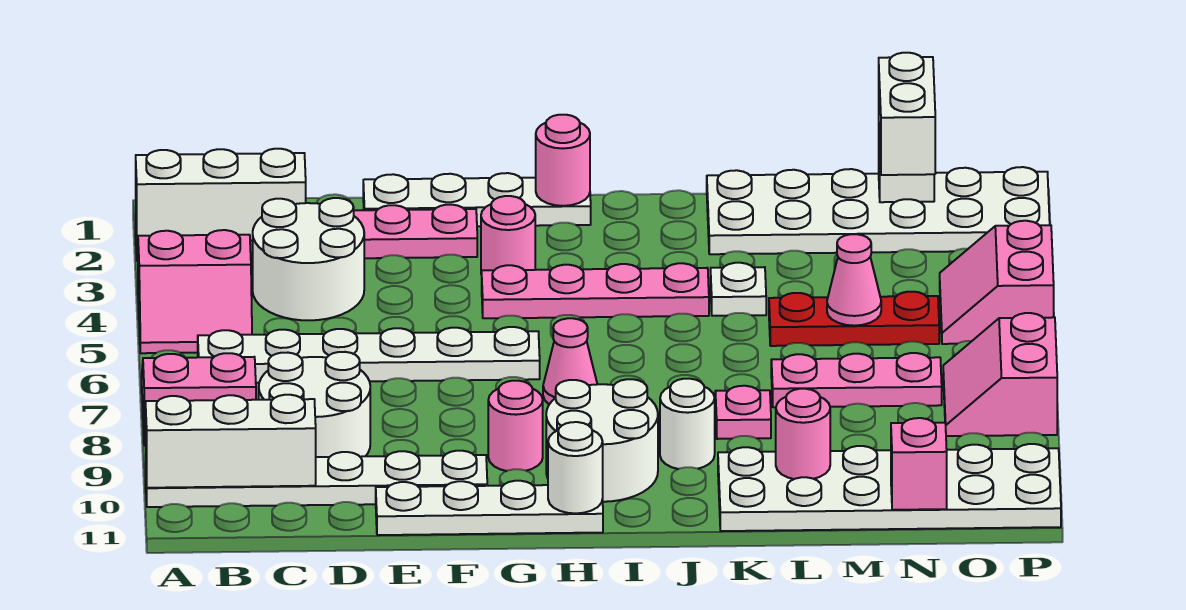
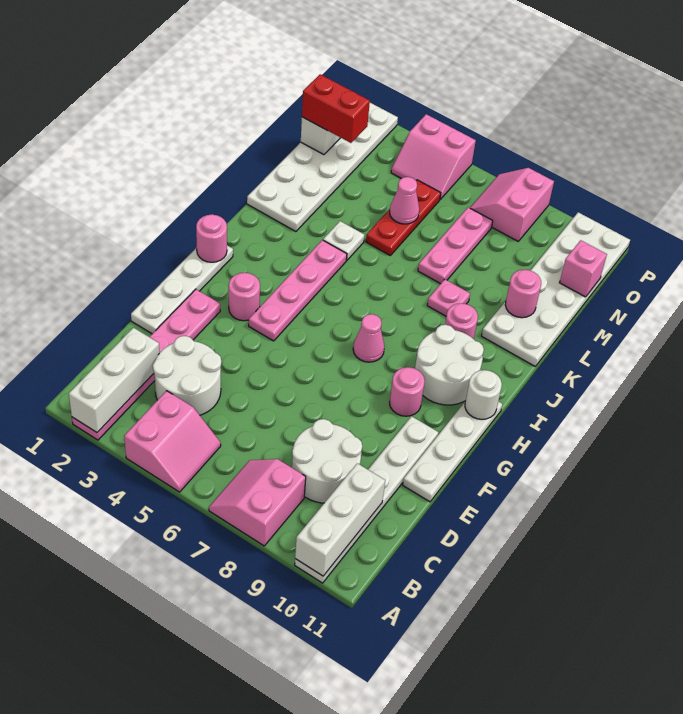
white 1x6 plate [198,327,540,383] -> none
white 1x1 round brick [660,379,715,469] -> pink 1x1 round brick [445,303,478,339]
white 1x2 brick [879,53,935,175] -> red 1x2 brick [302,74,370,143]
pink 2x2 slope [943,313,1057,436] -> pink 2x2 slope turned to [470,168,554,241]

